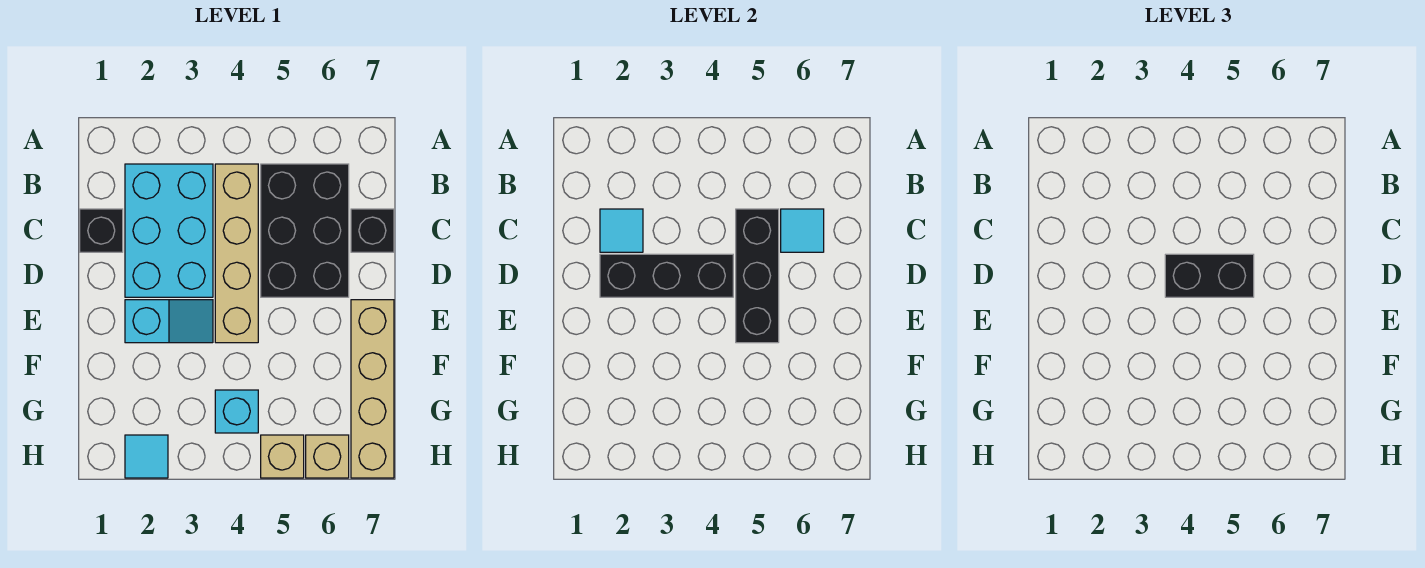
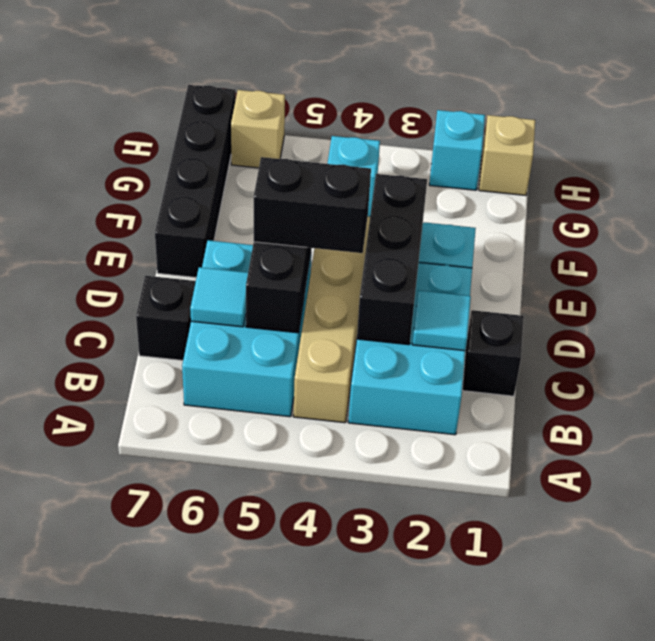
black 2x3 brick [261,164,349,297] -> cyan 2x3 brick [182,240,311,417]
black 1x3 brick [600,254,733,297] -> black 1x3 brick turned to [357,174,427,345]
tan 1x4 brick [351,300,394,478] -> black 1x4 brick [155,85,235,278]
cyan 1x1 tile [125,435,168,478] -> cyan 1x1 brick [429,110,485,190]
tan 1x1 brick [261,435,304,478] -> tan 1x1 brick moved to [479,115,535,195]

